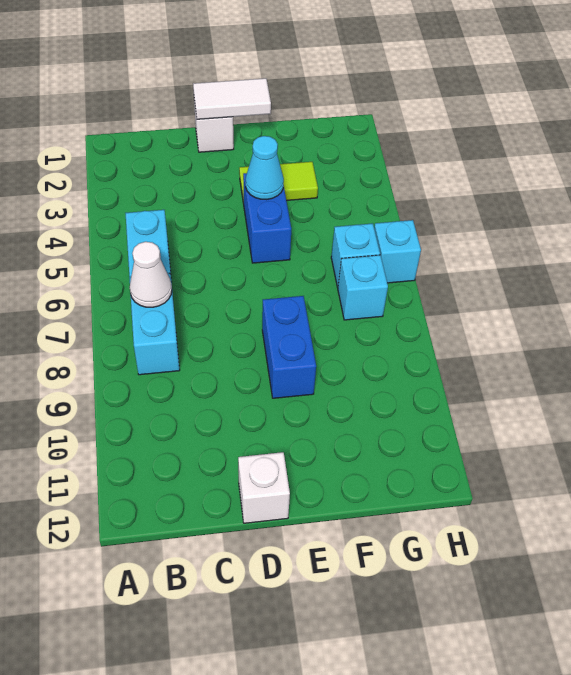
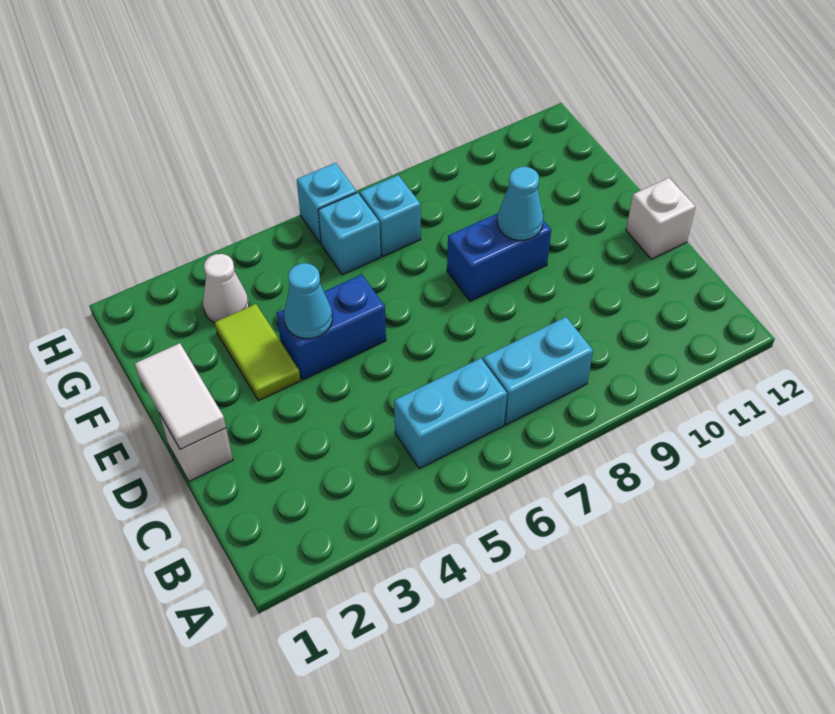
white 1x1 cone [130,242,172,307] -> white 1x1 cone moved to [203,254,249,323]
none -> cyan 1x1 cone [497,167,543,240]

